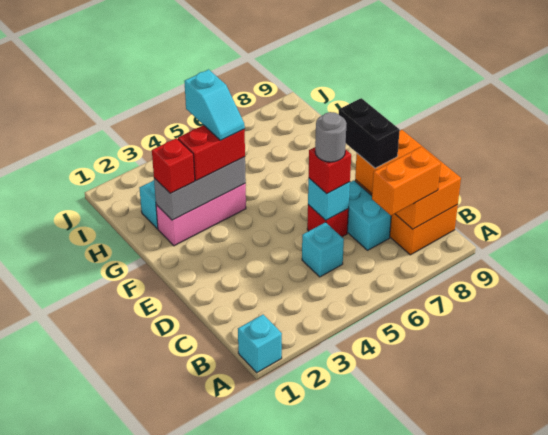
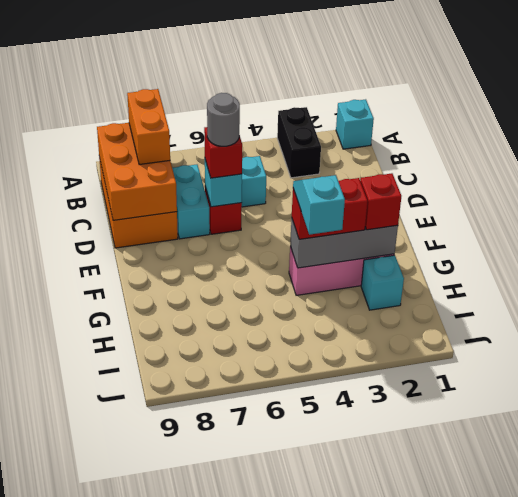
orange 1x2 brick [372,147,441,216] -> orange 1x2 brick turned to [127,89,170,165]
black 1x2 brick [339,98,400,168] -> black 1x2 brick moved to [277,107,321,178]

